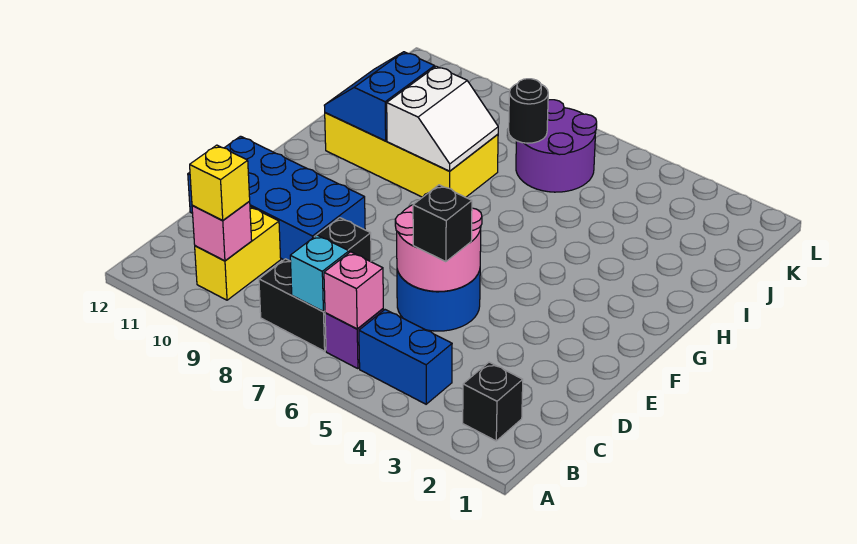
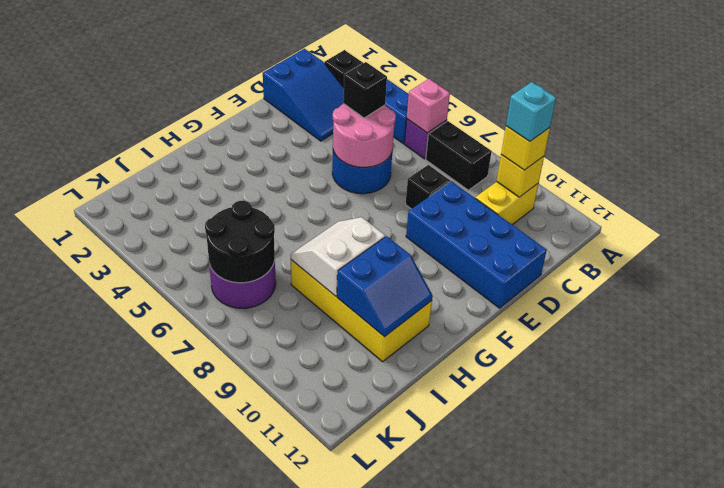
cyan 1x1 brick [290,235,349,312] -> cyan 1x1 brick moved to [506,82,556,142]
pink 1x1 brick [192,202,252,261] -> yellow 1x1 brick [497,155,544,197]
none -> blue 2x3 slope [263,49,344,141]
black 1x1 round brick [509,79,548,143] -> black 2x2 round brick [205,201,275,283]

